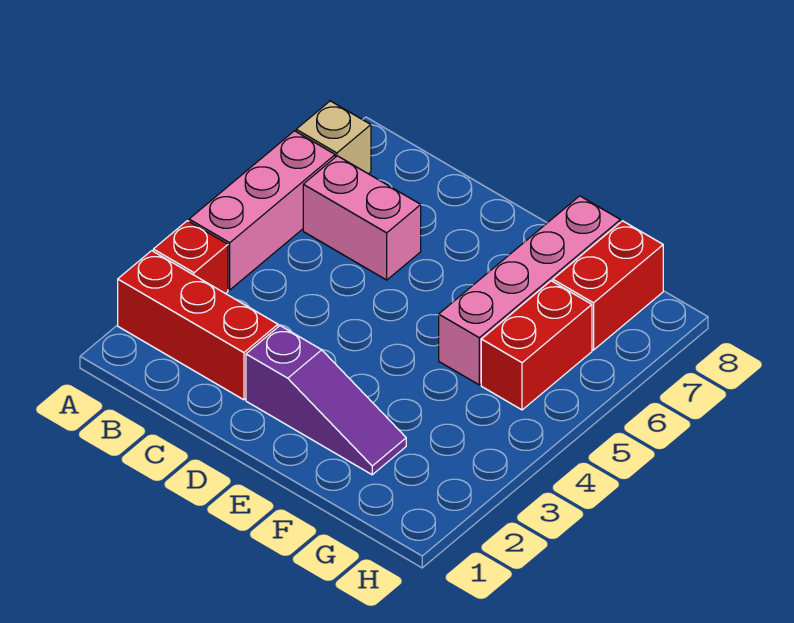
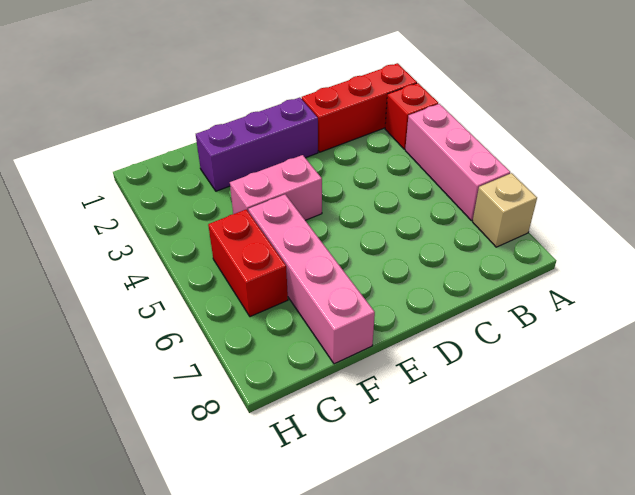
pink 1x2 brick [303,156,421,280] -> pink 1x2 brick moved to [230,155,322,220]
purple 1x3 slope [246,326,406,475] -> purple 1x3 brick [196,97,318,191]
red 1x2 brick [553,221,663,350] -> none

